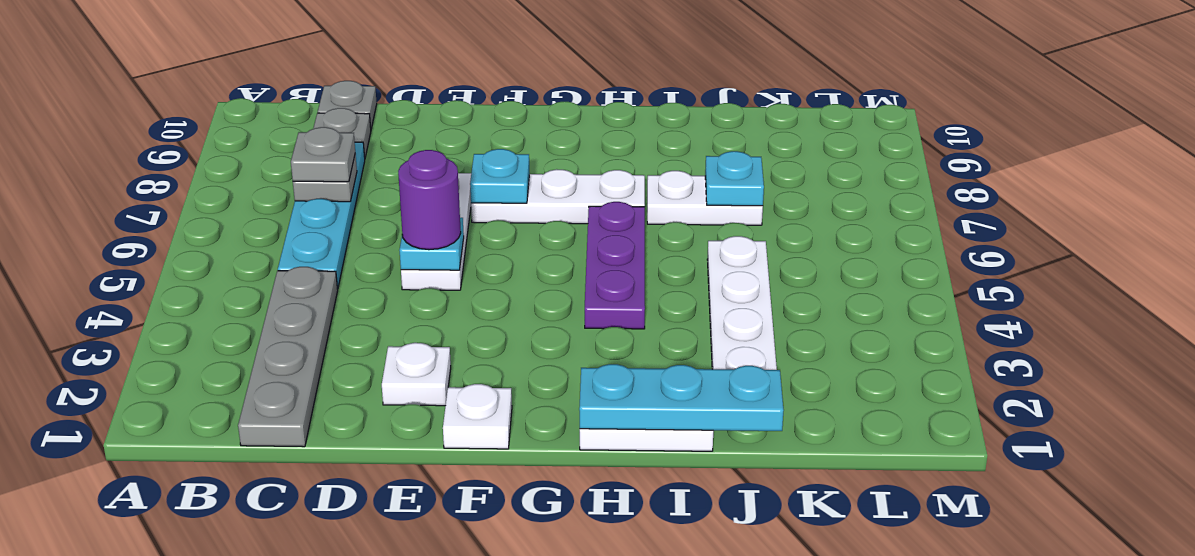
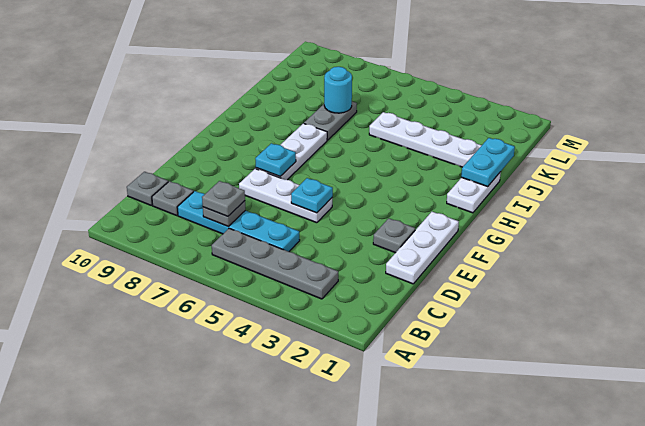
grey 1x4 plate [238,267,338,447] -> grey 1x4 plate moved to [212,228,338,299]
white 1x1 plate [382,343,451,406] -> grey 1x1 plate [373,218,415,253]
purple 1x1 round brick [398,150,461,250] -> none
white 1x1 plate [443,384,512,449] -> white 1x3 plate [386,212,459,284]
cyan 1x3 plate [579,364,784,431] -> cyan 1x2 plate [461,138,515,187]
purple 1x3 plate [585,202,645,329] -> none
white 1x2 plate [647,171,763,225] -> grey 1x2 plate [304,102,357,140]
cyan 1x1 plate [705,151,764,206] -> cyan 1x1 round brick [324,67,352,113]

